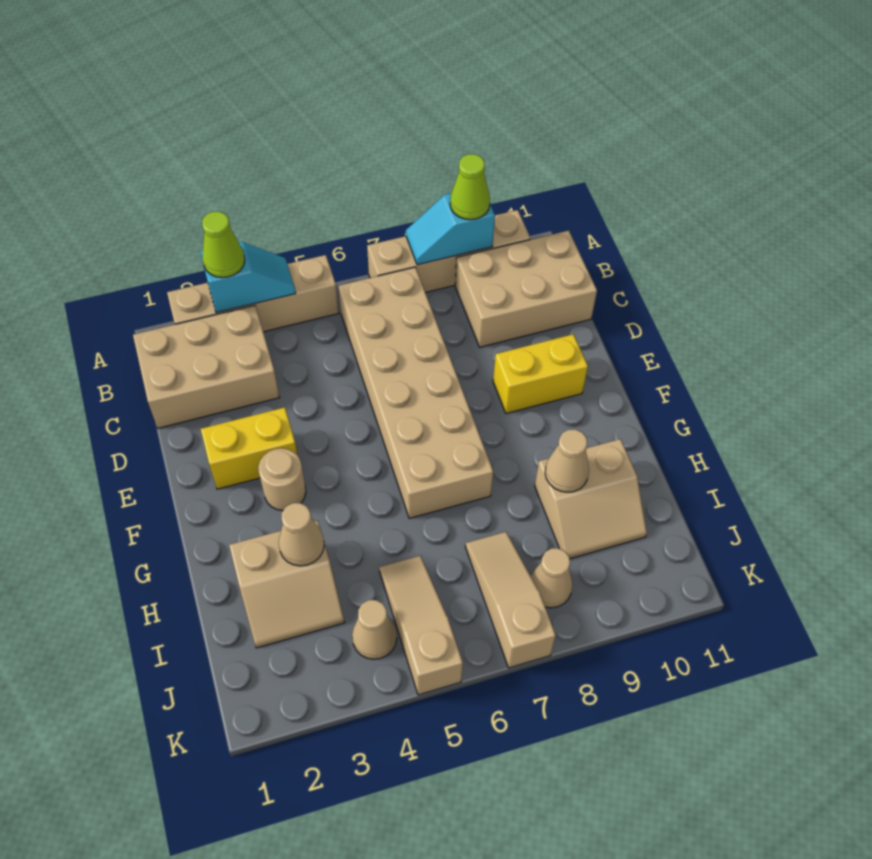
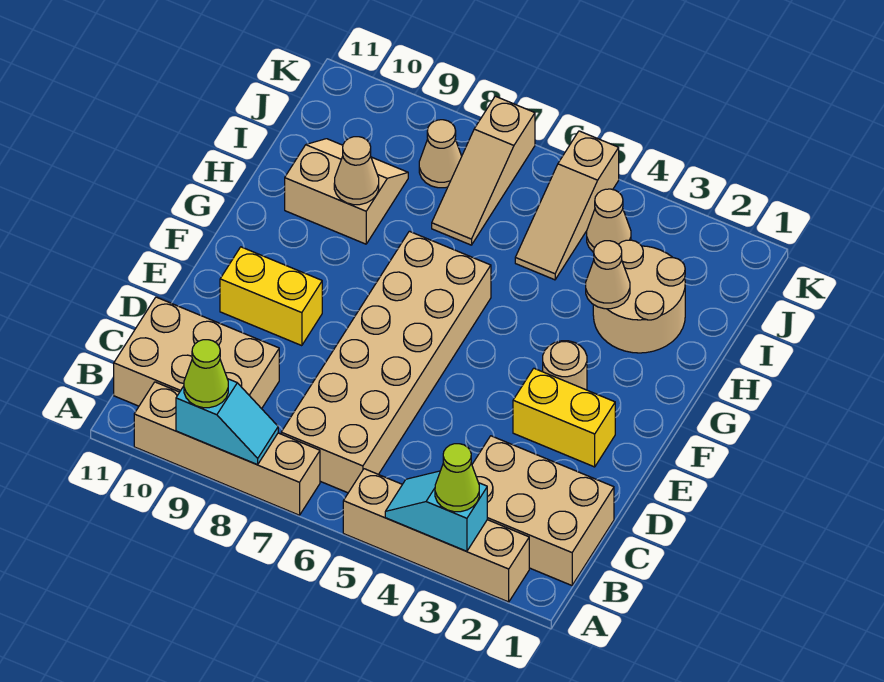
tan 2x2 slope [229,521,345,648] -> tan 2x2 round brick [593,240,685,353]

